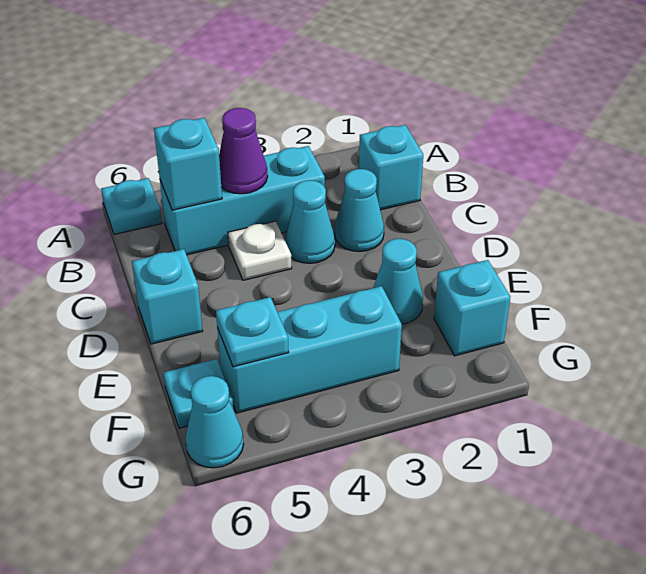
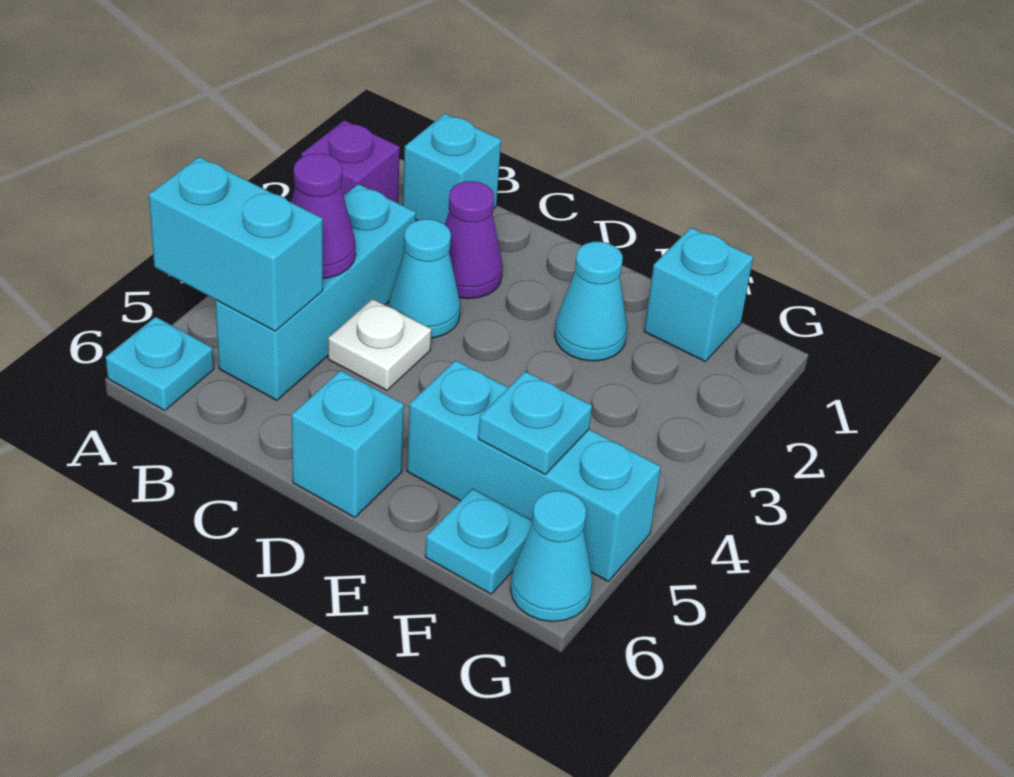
none -> purple 1x1 brick [301,120,400,203]
cyan 1x1 brick [154,118,222,210] -> cyan 1x2 brick [149,157,323,331]
cyan 1x1 cone [334,169,384,252] -> purple 1x1 cone [445,181,503,299]
cyan 1x3 brick [217,286,402,413] -> cyan 1x3 brick turned to [407,360,661,581]

